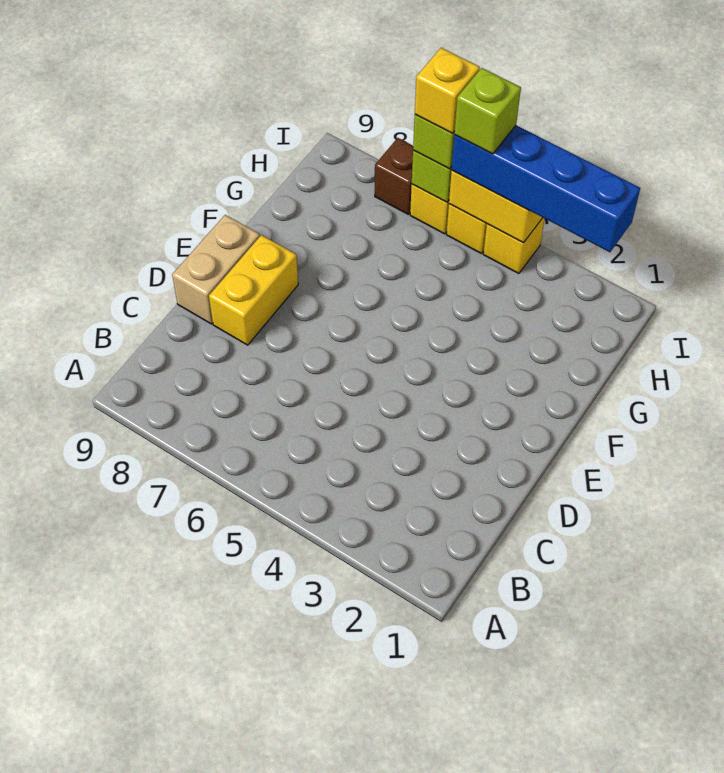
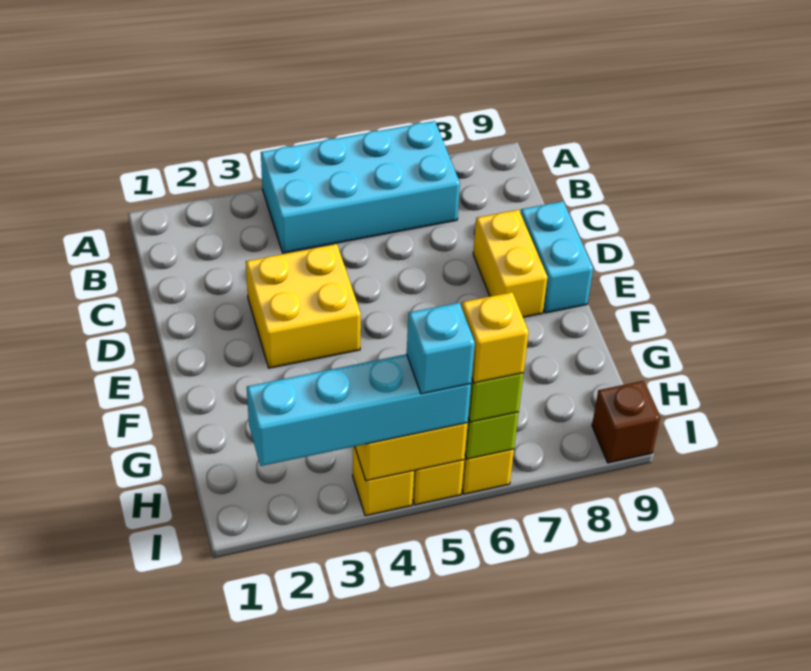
none -> cyan 2x4 brick [261,121,460,253]
none -> yellow 2x2 brick [246,244,361,368]
tan 1x2 brick [172,215,260,324] -> cyan 1x2 brick [521,201,593,313]
blue 1x4 brick [452,125,640,252] -> cyan 1x4 brick [247,354,471,466]
lime 1x1 brick [454,68,521,154] -> cyan 1x1 brick [407,303,475,394]
brown 1x1 brick [375,138,413,214] -> brown 1x1 brick moved to [592,381,660,463]

